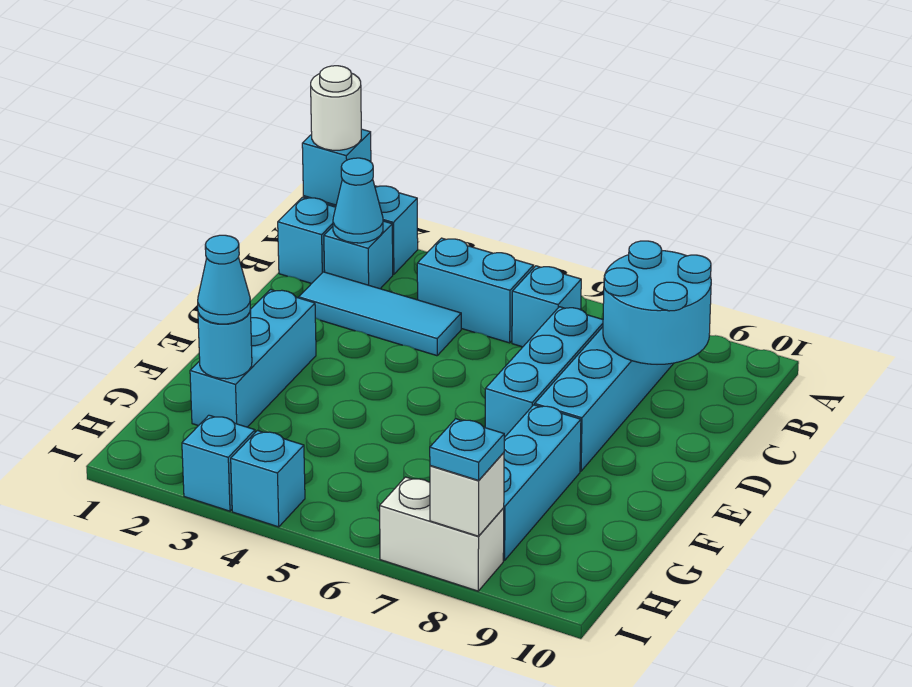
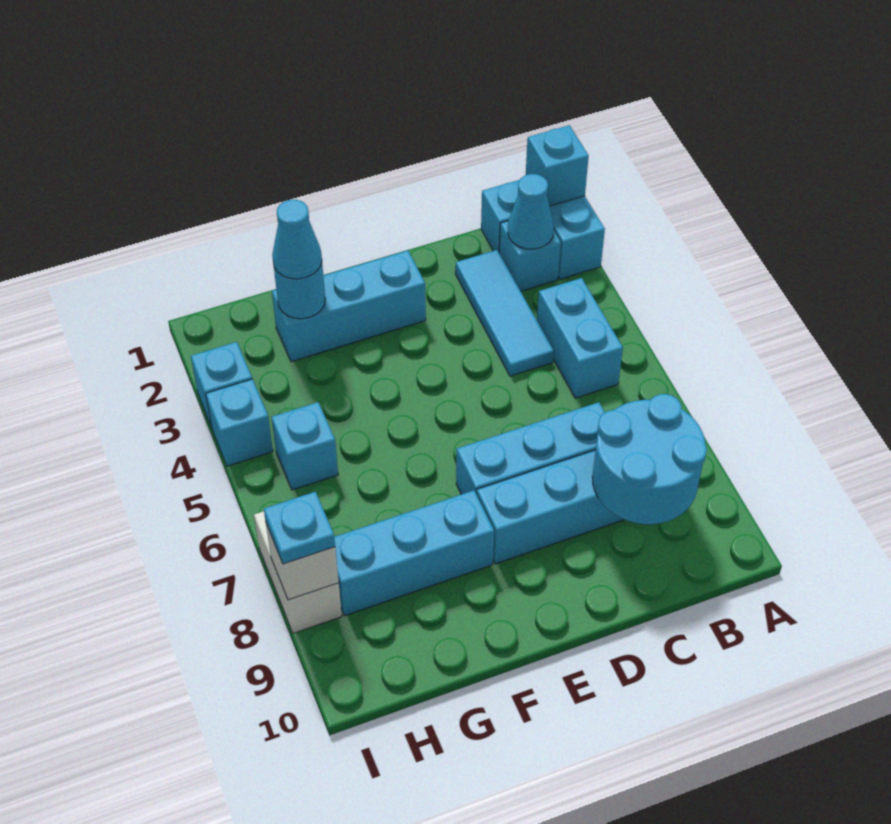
white 1x1 round brick [311,66,361,150] -> none
cyan 1x1 brick [512,266,581,347] -> cyan 1x1 brick moved to [271,402,338,490]

